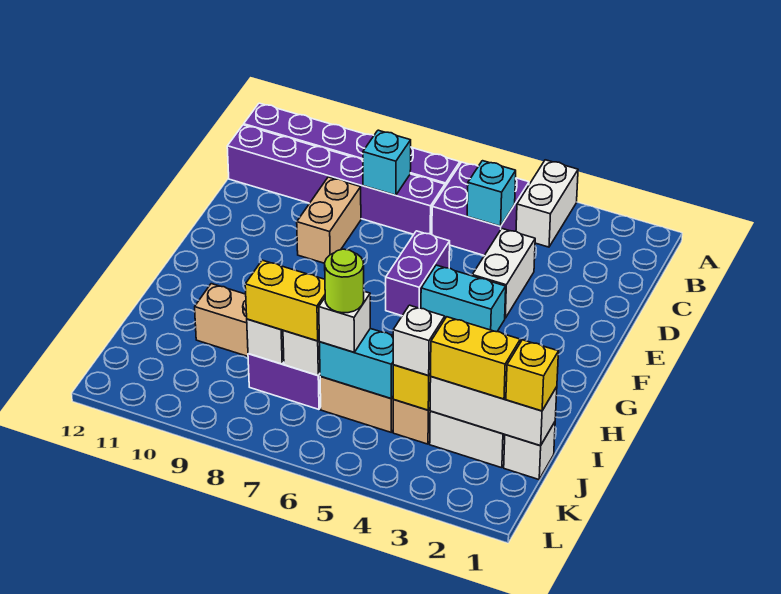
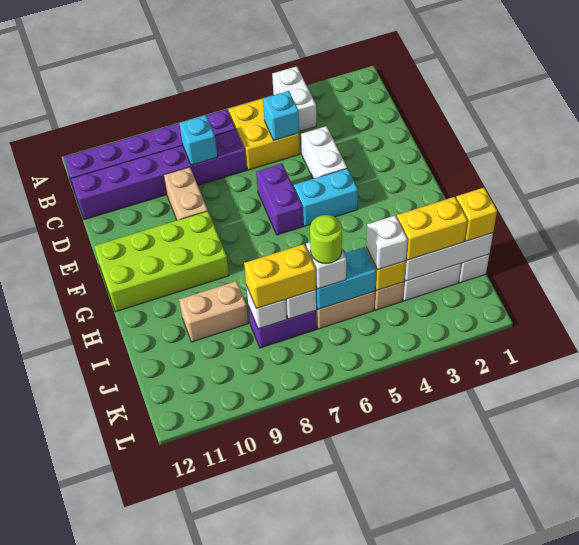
purple 2x2 brick [432,162,529,255] -> yellow 2x2 brick [228,99,300,170]
none -> lime 2x4 brick [94,211,229,312]

